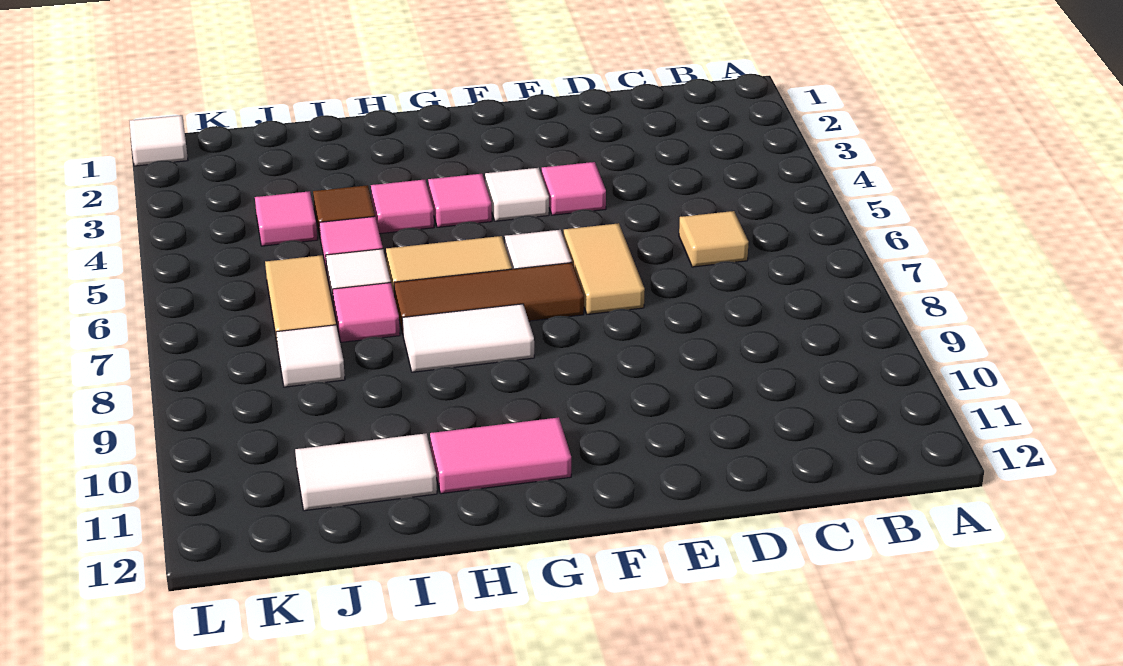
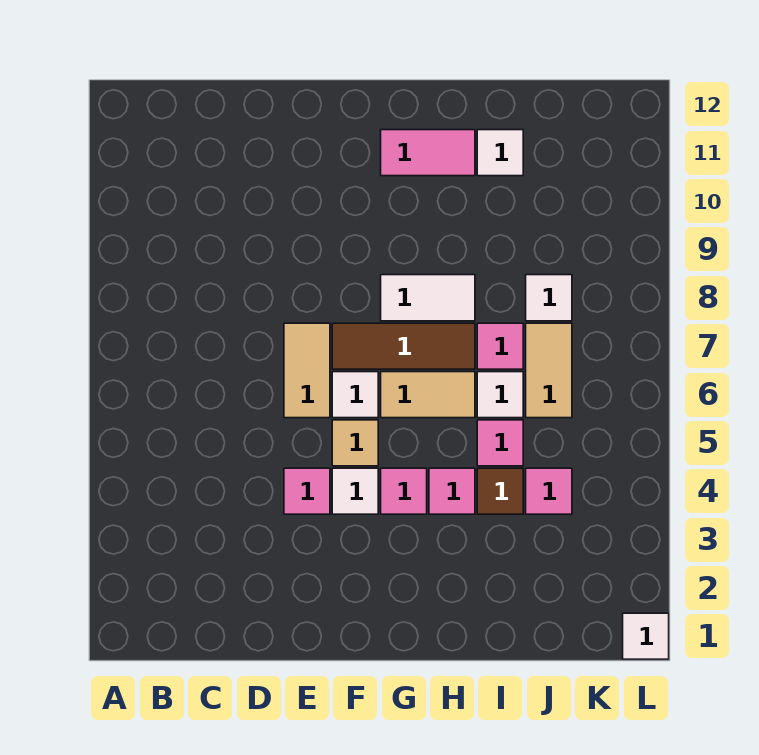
tan 1x1 tile [679,211,749,267] -> tan 1x1 tile moved to [332,420,378,466]
white 1x2 tile [295,434,437,511] -> white 1x1 tile [477,130,523,176]

